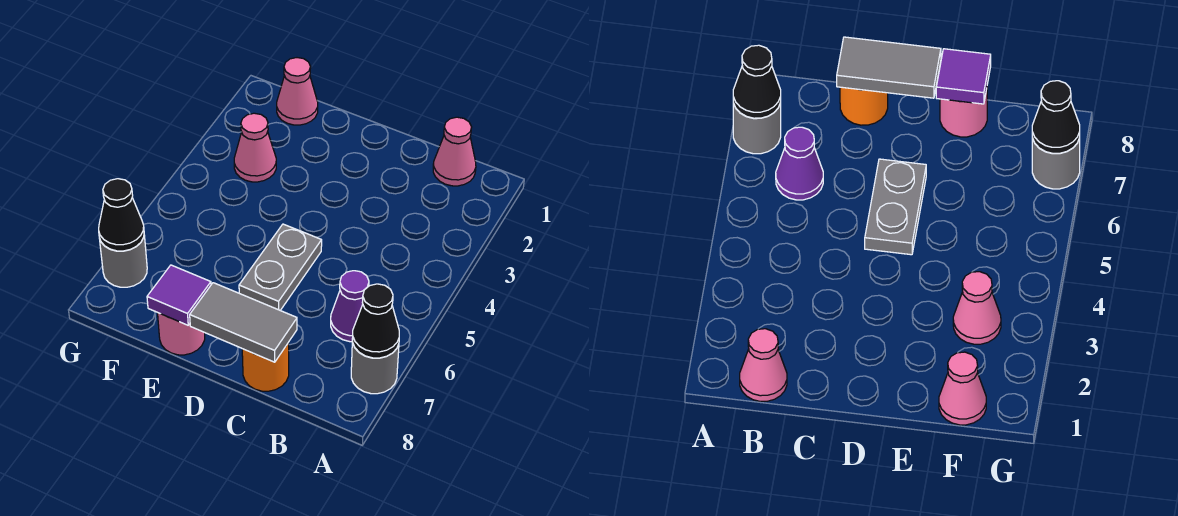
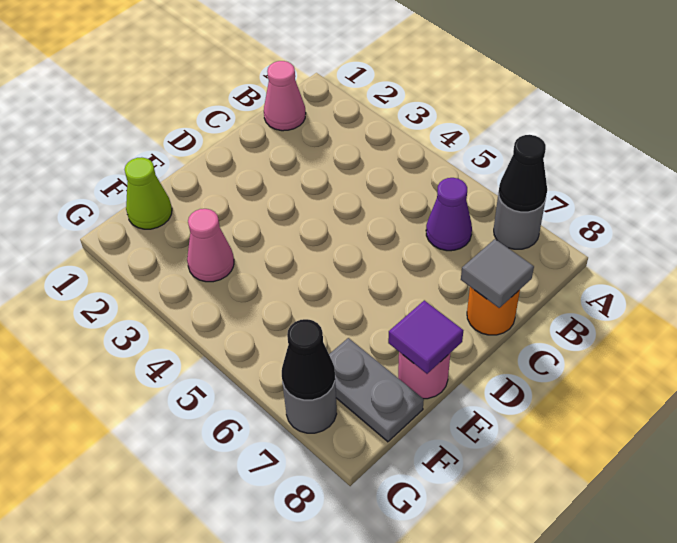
grey 1x2 tile [190,283,297,362] -> grey 1x1 tile [461,239,534,308]
grey 1x2 plate [239,224,322,310] -> grey 1x2 plate moved to [329,338,424,442]
pink 1x1 cone [277,58,318,125] -> lime 1x1 cone [125,157,172,229]

